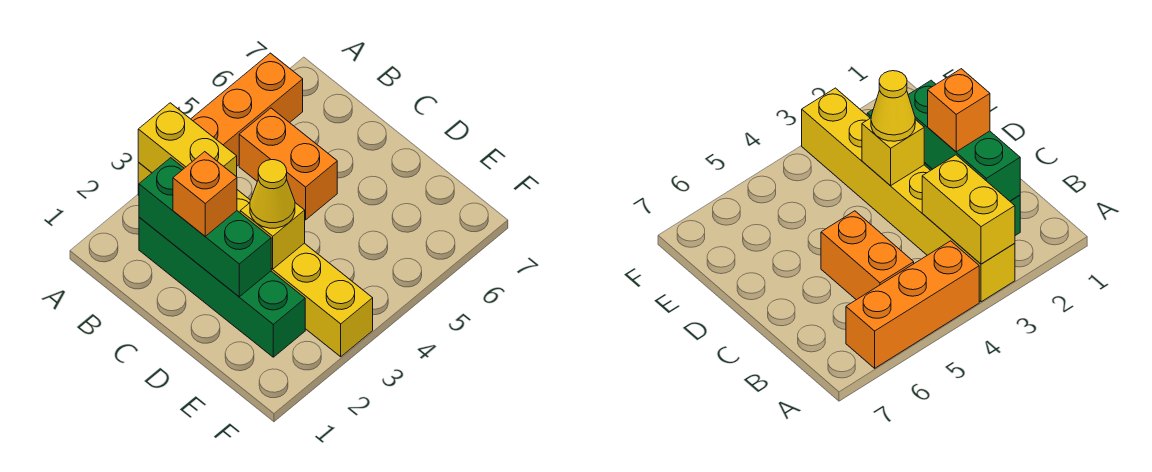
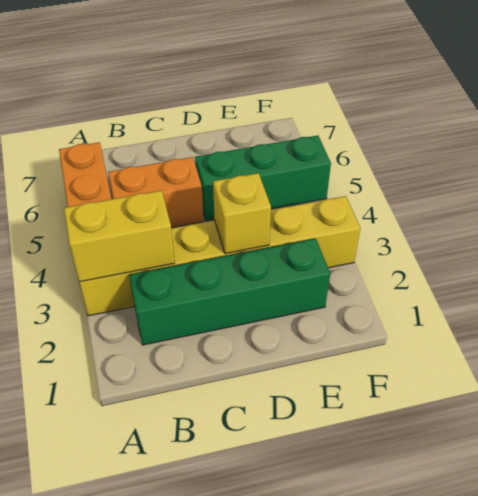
green 1x3 brick [139,158,271,297] -> green 1x3 brick moved to [195,135,331,221]
orange 1x1 brick [173,152,237,236] -> none
yellow 1x1 cone [250,160,295,228] -> none

